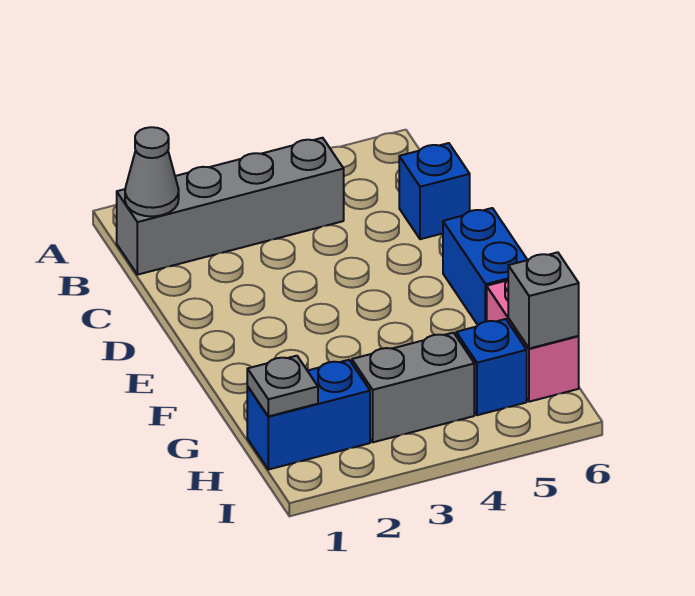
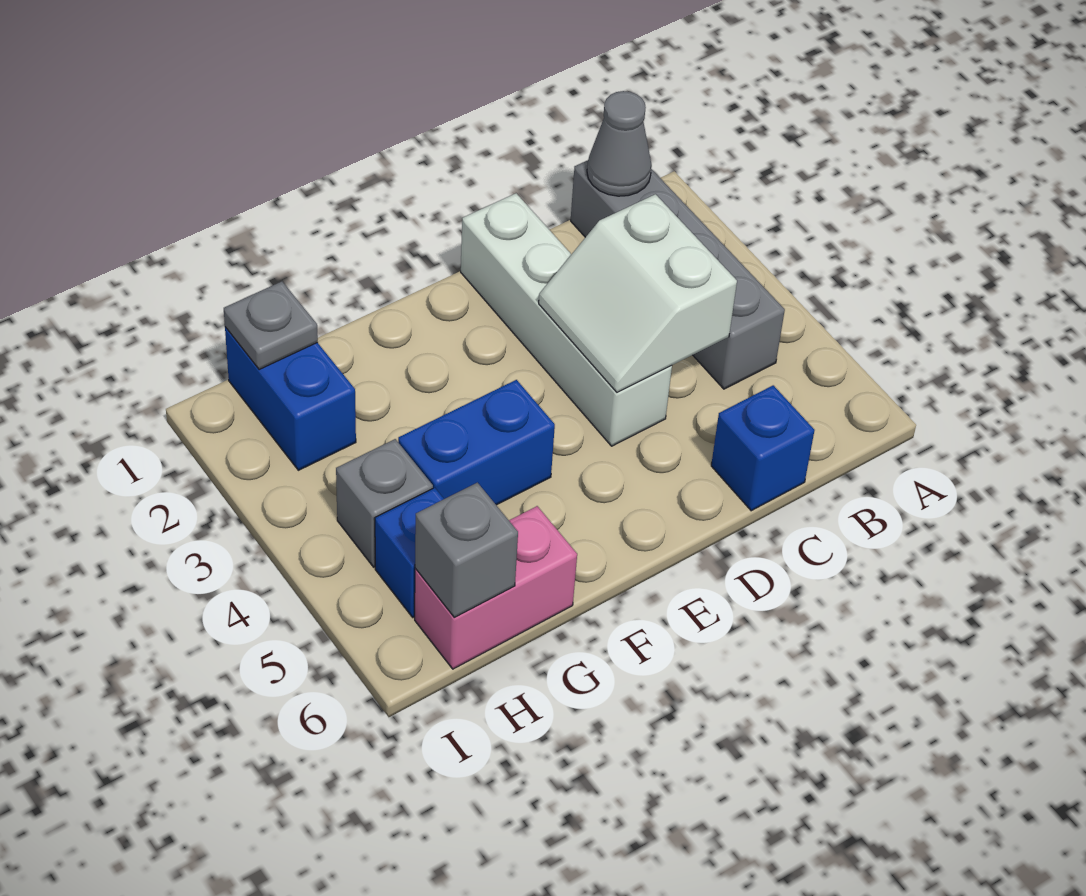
none -> white 2x2 slope [539,194,737,392]
none -> white 1x4 brick [461,193,672,446]
blue 1x2 brick [443,208,527,325] -> blue 1x2 brick moved to [398,380,555,505]
grey 1x2 brick [352,333,474,442] -> grey 1x1 brick [336,439,433,567]

